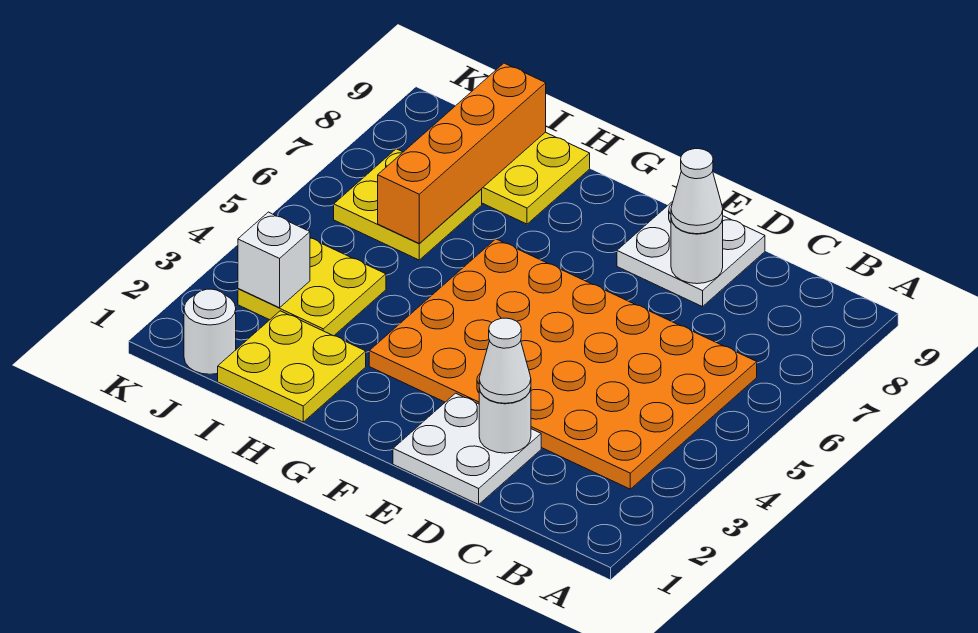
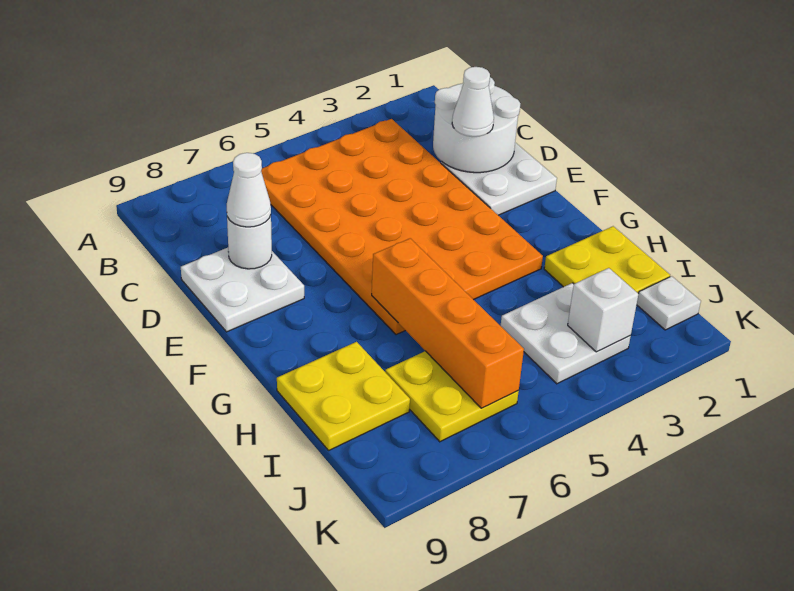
white 1x1 round brick [479,389,531,453] -> white 2x2 round brick [433,77,520,173]
yellow 2x2 plate [238,238,386,336] -> white 2x2 plate [501,283,631,384]
orange 1x4 brick [378,63,546,244] -> orange 1x4 brick turned to [372,238,524,408]
white 1x1 round brick [184,289,236,374] -> white 1x1 plate [637,276,701,330]

